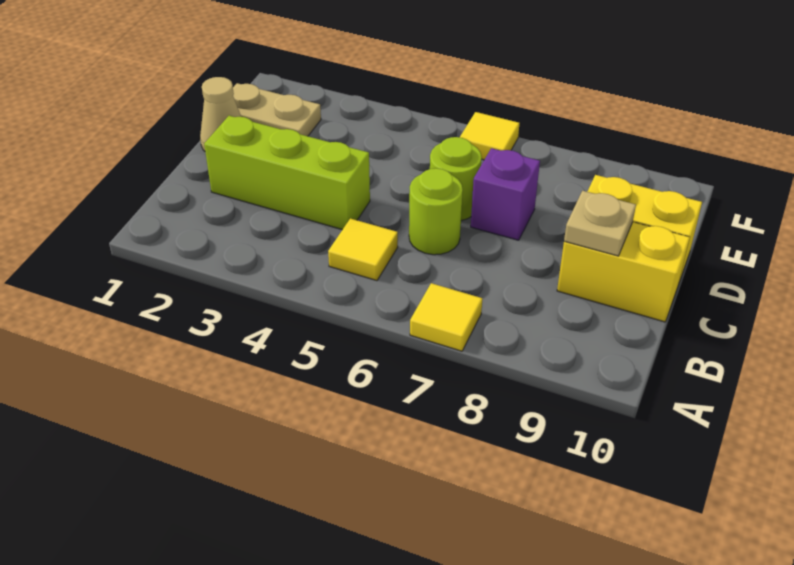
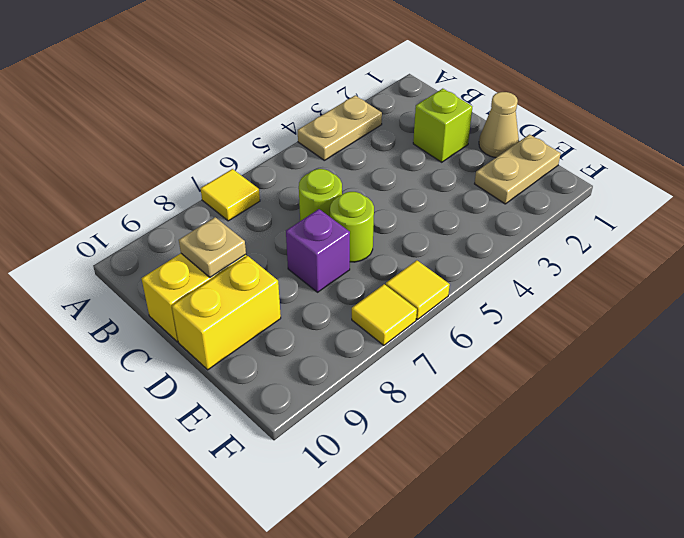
none -> tan 1x2 plate [298,95,382,160]
yellow 1x1 tile [328,218,398,281] -> yellow 1x1 tile moved to [352,284,417,345]
lime 1x3 brick [204,116,370,230] -> lime 1x1 brick [413,89,472,162]

